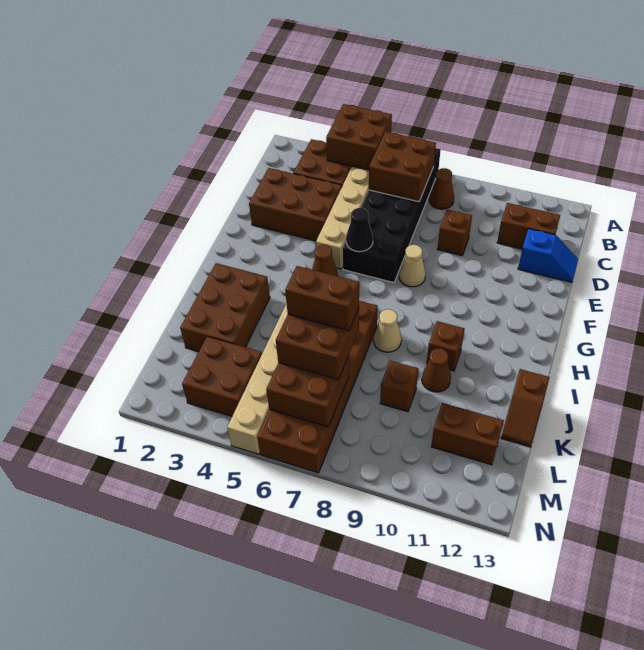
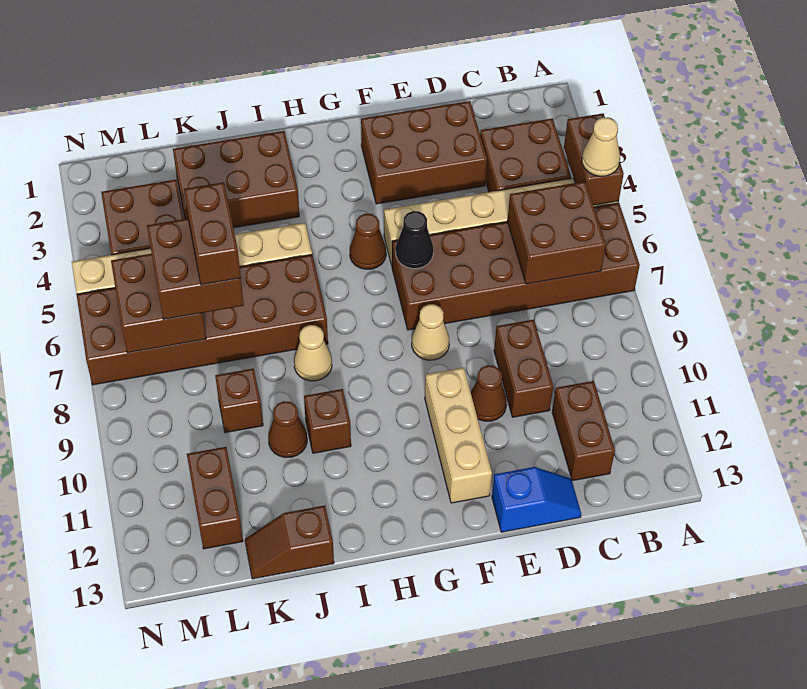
brown 2x2 brick [326,104,392,170] -> brown 1x2 brick [564,113,624,205]
none -> tan 1x1 cone [582,117,620,176]
black 2x6 brick [343,148,441,283] -> brown 2x6 brick [392,203,640,330]
brown 1x1 cone [429,168,454,209] -> brown 1x1 cone moved to [471,365,507,421]
brown 2x3 brick [249,168,342,241] -> brown 2x3 brick turned to [361,101,487,204]
brown 1x1 brick [438,210,472,256] -> brown 1x2 brick [494,320,553,417]
blue 1x2 slope [518,229,578,282] -> blue 1x2 slope turned to [492,467,581,532]
none -> tan 1x3 brick [425,368,492,503]

